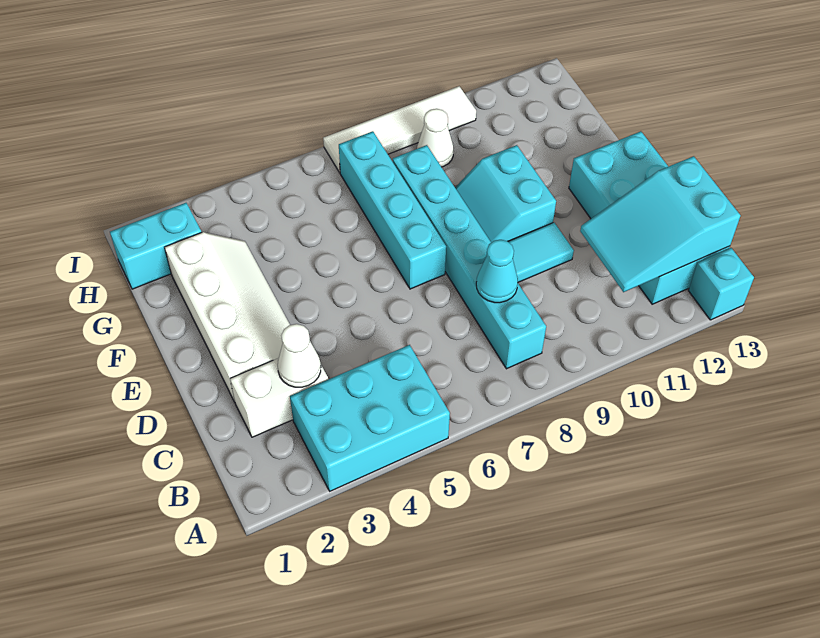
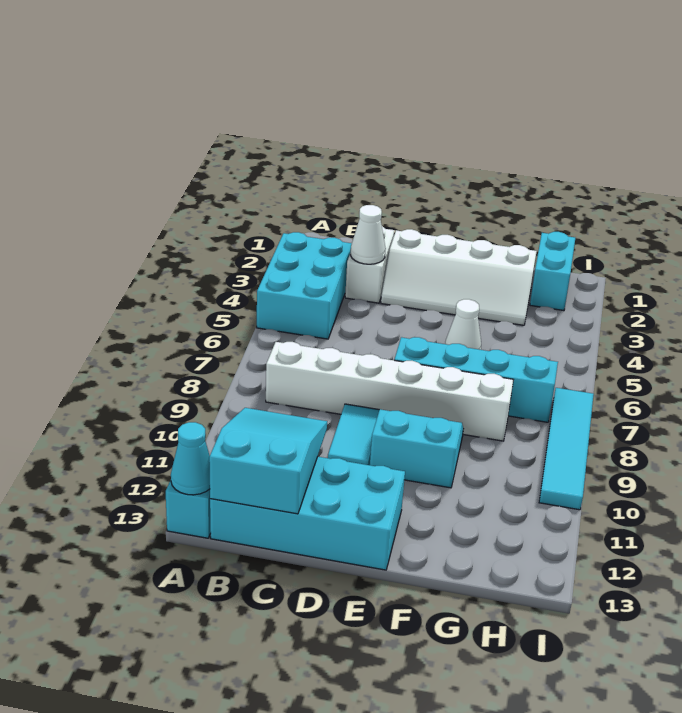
cyan 1x6 brick [393,145,546,369] -> white 1x6 brick [266,342,513,441]
cyan 1x1 cone [476,240,518,303] -> cyan 1x1 cone moved to [171,422,210,495]
white 1x1 cone [417,109,453,167] -> white 1x1 cone moved to [445,299,481,350]
white 1x4 tile [323,86,476,173] -> cyan 1x4 tile [539,388,594,510]

